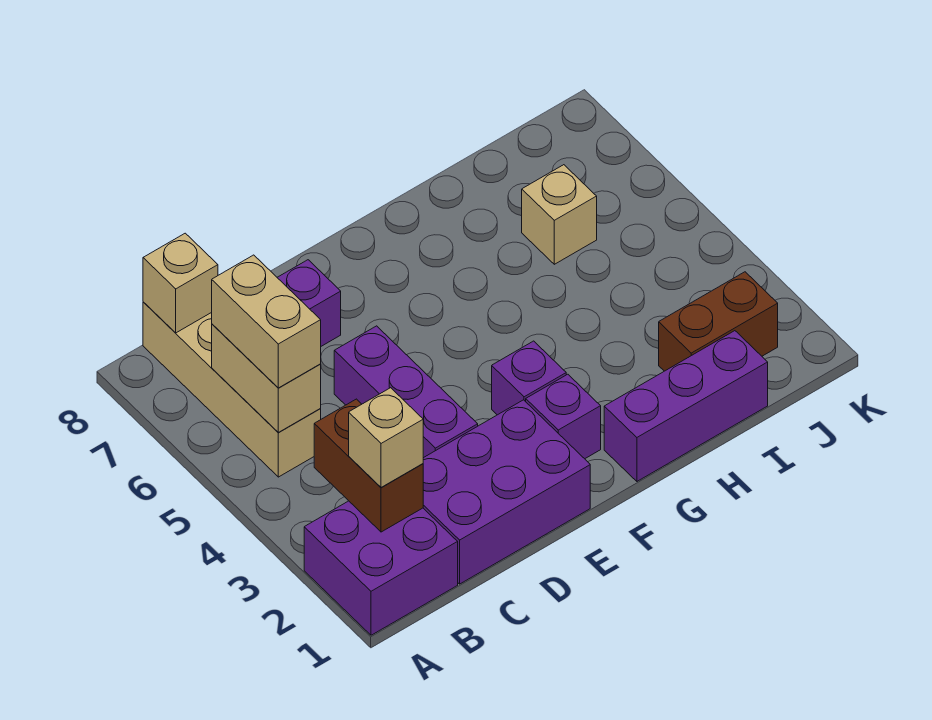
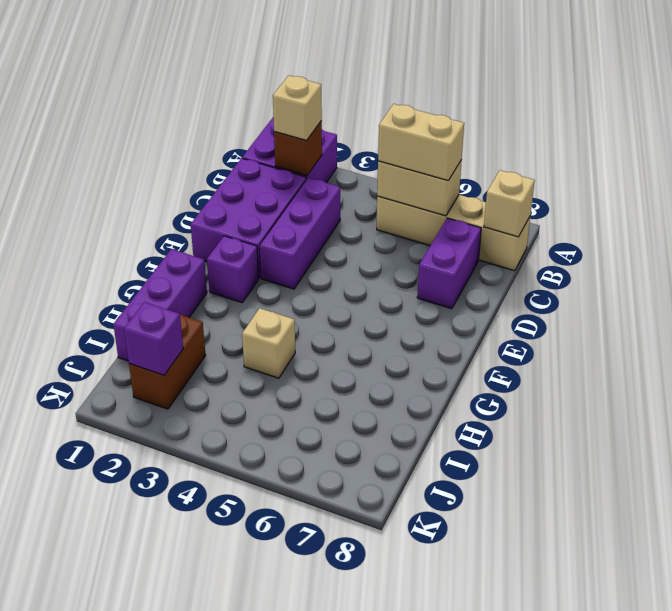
brown 1x2 brick [314,399,423,532] -> brown 1x1 brick [274,121,322,176]
purple 1x3 brick [334,326,478,458] -> purple 1x3 brick turned to [260,178,340,289]
purple 1x1 brick [492,341,566,415] -> purple 1x1 brick moved to [124,302,183,375]
tan 1x1 brick [522,165,597,264] -> tan 1x1 brick moved to [242,308,295,378]

